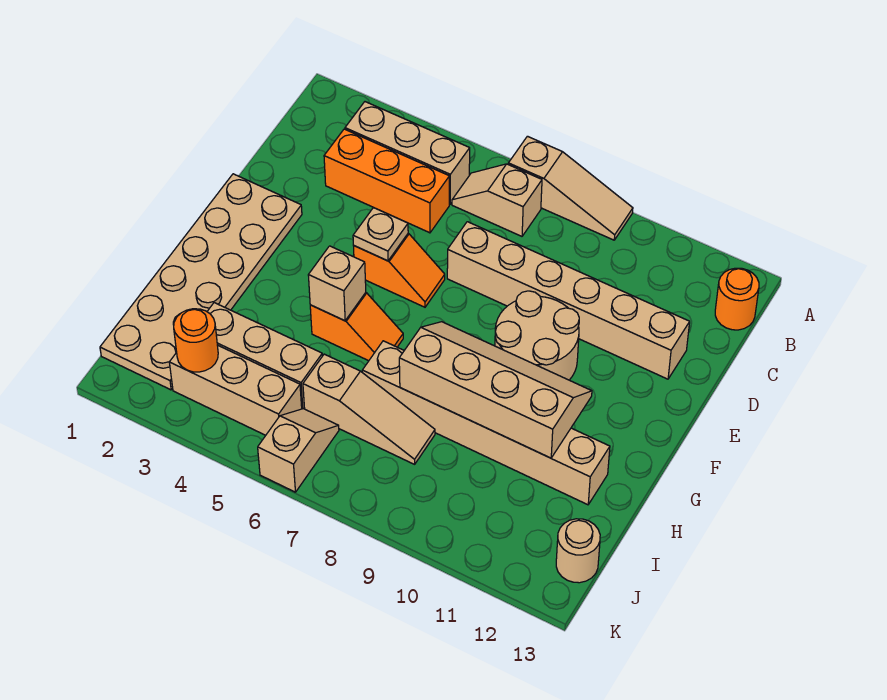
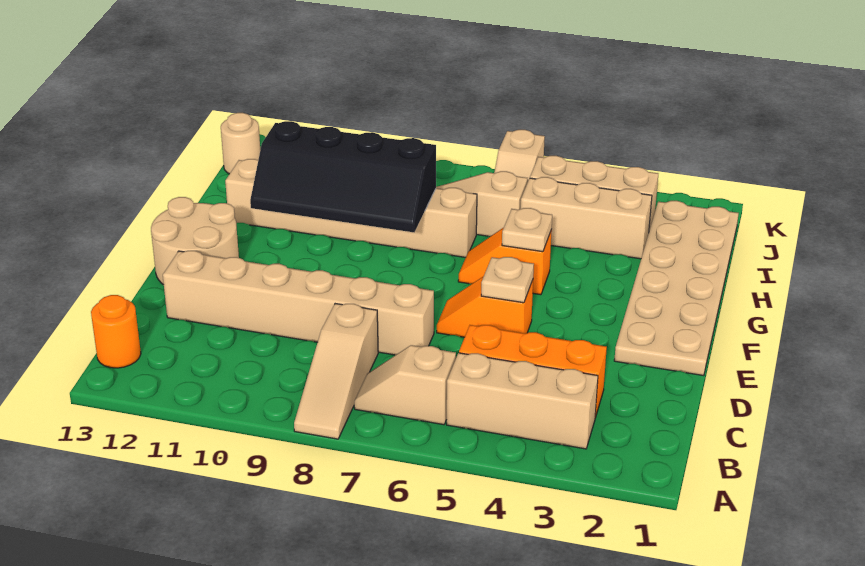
tan 1x3 slope [508,136,633,240] -> tan 1x3 slope turned to [294,304,378,439]
tan 1x2 slope [452,164,542,236] -> tan 1x2 slope turned to [354,345,456,425]
tan 2x2 round brick [495,291,579,380] -> tan 2x2 round brick moved to [151,197,239,285]
tan 1x1 brick [308,246,366,321] -> tan 1x1 plate [502,208,552,252]
tan 2x4 slope [399,322,592,458] -> black 2x4 slope [250,121,436,232]
orange 1x1 round brick [174,309,218,372] -> none

